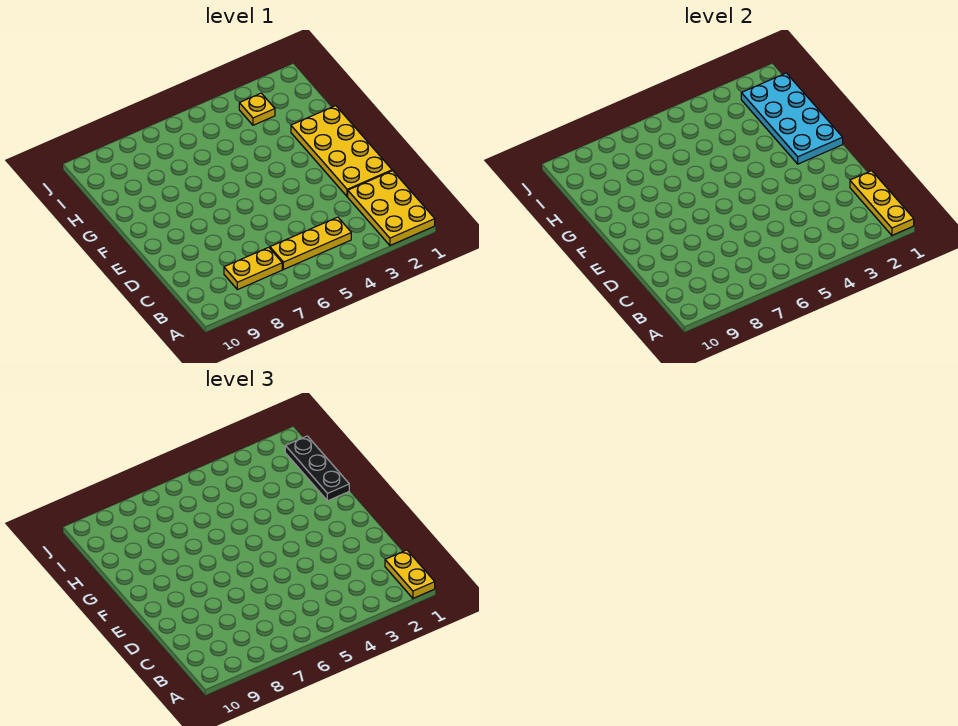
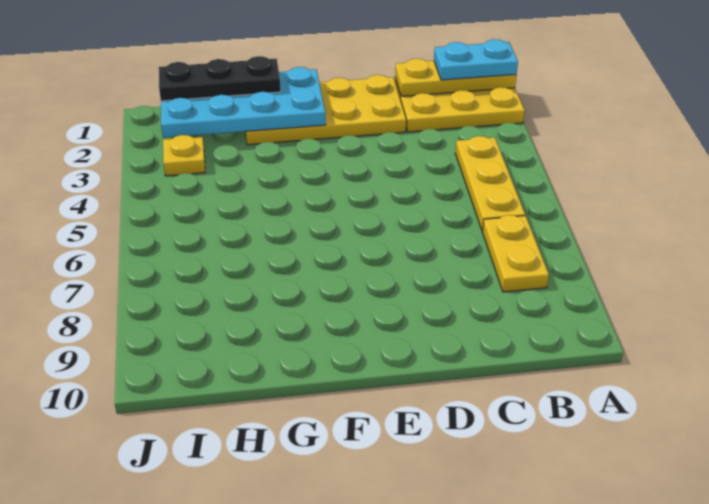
yellow 1x2 plate [385,550,435,598] -> cyan 1x2 plate [434,39,518,80]

